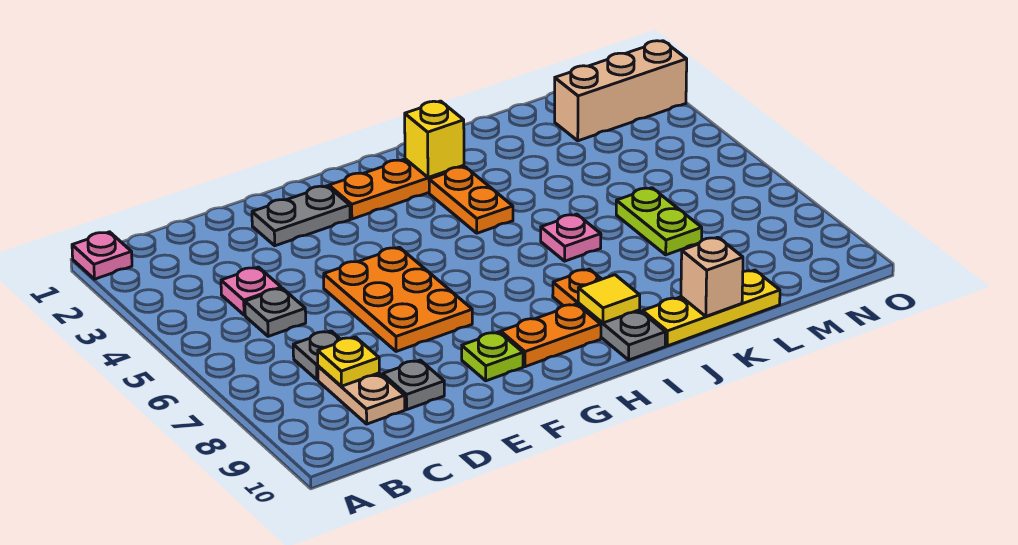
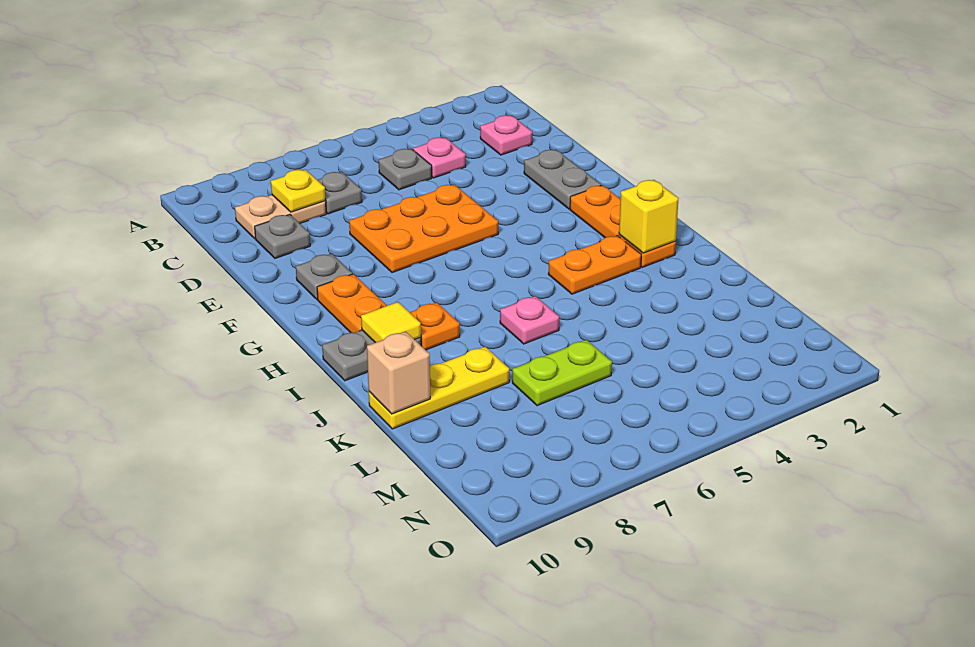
pink 1x1 plate [72,232,132,279] -> pink 1x1 plate moved to [480,115,532,155]
lime 1x1 plate [462,332,523,381] -> grey 1x1 plate [296,254,352,300]
yellow 1x3 plate [643,270,780,346] -> yellow 1x3 plate turned to [369,347,509,429]
tan 1x3 brick [555,41,687,141] -> none

